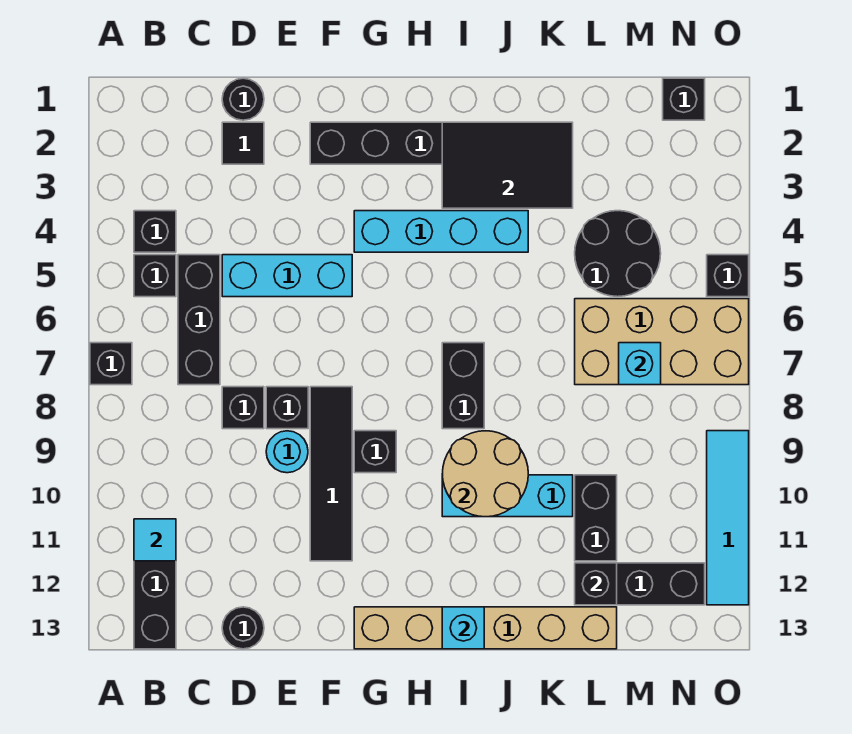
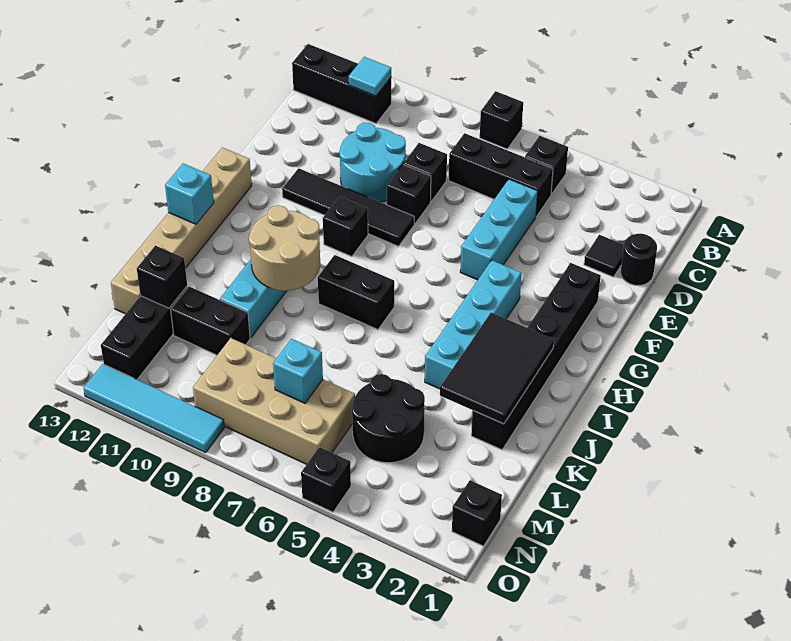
black 1x1 brick [134,211,176,252] -> none
black 1x1 round brick [222,607,264,649] -> none
cyan 1x1 round brick [266,431,308,473] -> cyan 2x2 round brick [339,123,406,202]
tan 2x4 brick [575,299,749,385] -> tan 2x4 brick turned to [193,338,355,464]

